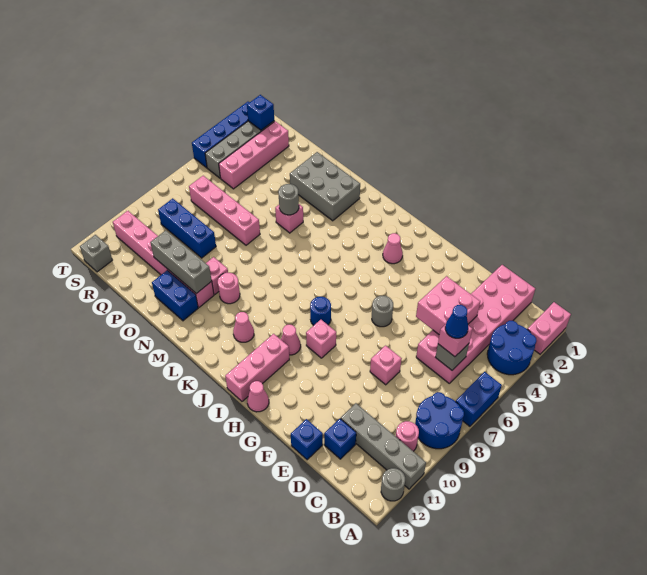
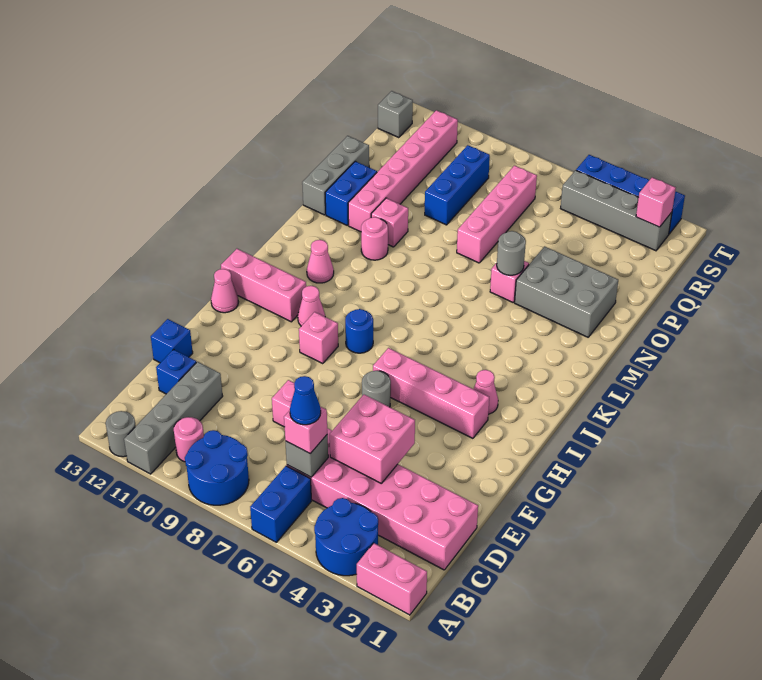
blue 1x2 brick [455,372,502,426] -> blue 1x2 brick turned to [250,466,311,542]
grey 2x3 brick [290,152,360,221] -> grey 2x3 brick turned to [515,246,618,337]
grey 1x3 brick [150,230,212,294] -> grey 1x3 brick moved to [302,136,369,215]
pink 1x4 brick [219,121,289,189] -> pink 1x4 brick moved to [373,348,489,438]
blue 1x1 brick [247,95,274,130] -> pink 1x1 brick [636,177,676,227]

